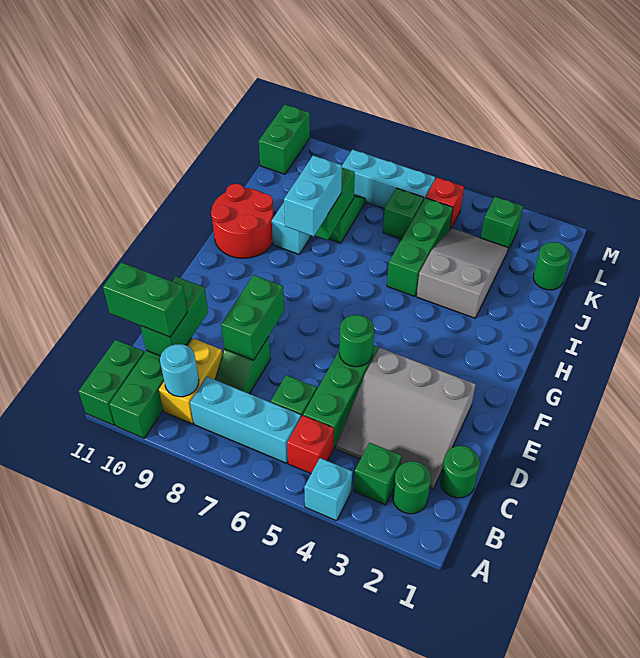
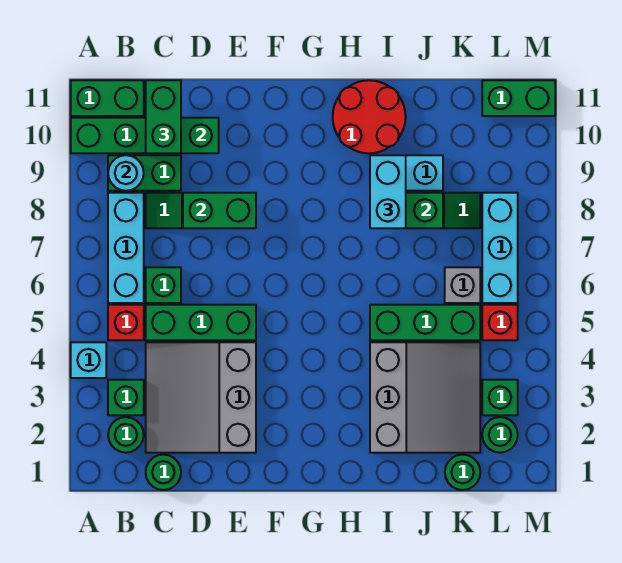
yellow 1x2 brick [159,338,223,424] -> green 1x2 brick [108,155,181,191]
green 1x1 round brick [339,315,374,367] -> green 1x1 round brick moved to [482,417,518,453]
cyan 1x2 brick [284,155,342,236] -> cyan 1x2 brick turned to [370,155,406,228]
grey 2x3 slope [417,228,508,318] -> grey 3x3 slope [370,342,480,453]
green 1x1 brick [383,188,424,239] -> grey 1x1 brick [445,267,480,303]

